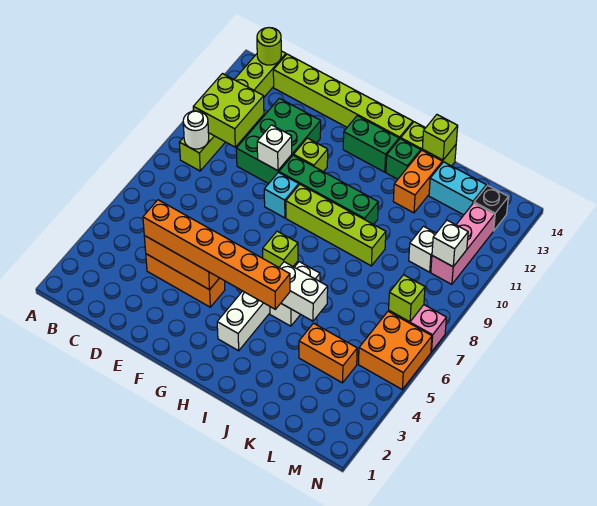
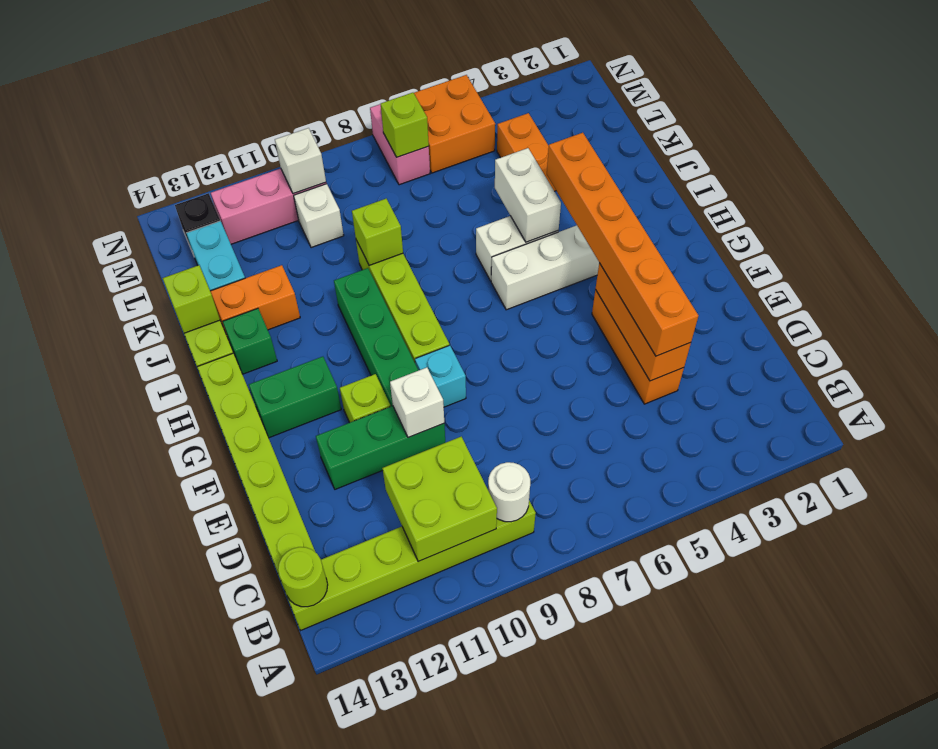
green 2x3 brick [236,98,321,184] -> green 1x3 brick [316,406,445,489]
green 1x2 brick [343,116,399,172] -> green 1x2 brick turned to [249,357,341,438]
lime 1x1 brick [263,231,298,267] -> lime 1x1 brick moved to [352,199,403,266]

